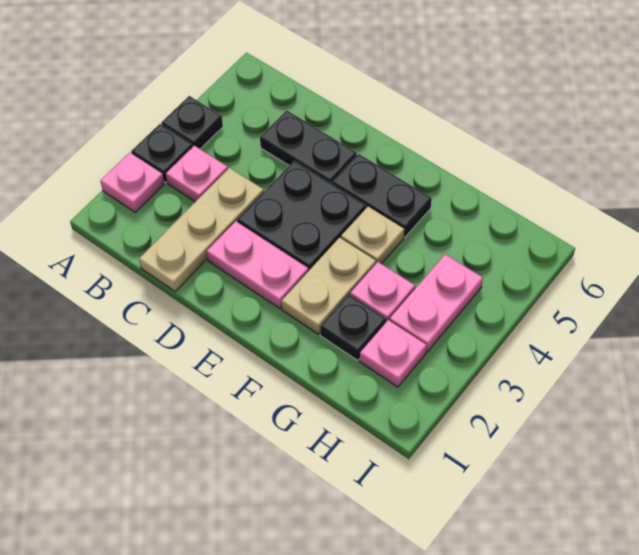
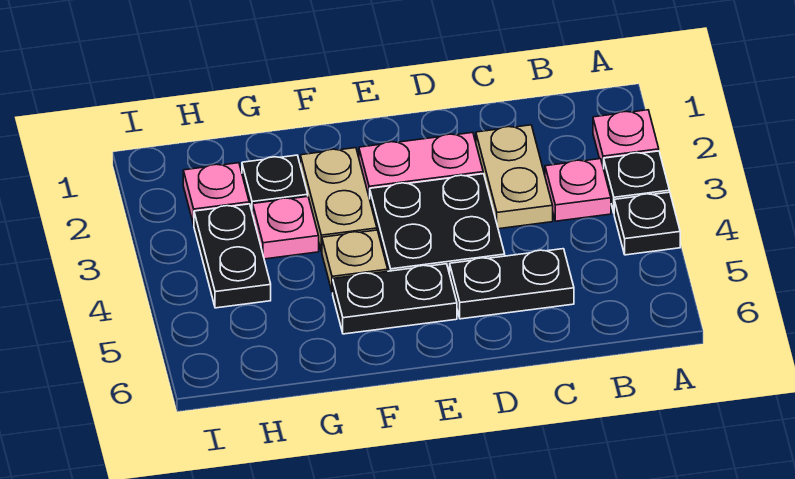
tan 1x3 plate [139,168,264,291] -> tan 1x2 plate [476,125,553,229]
pink 1x2 plate [390,254,483,352] -> black 1x2 plate [194,204,271,308]

